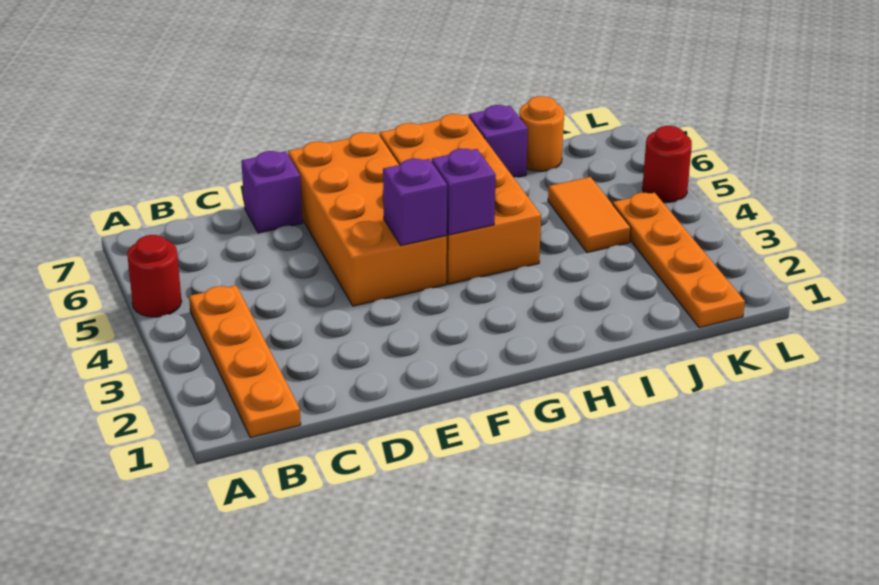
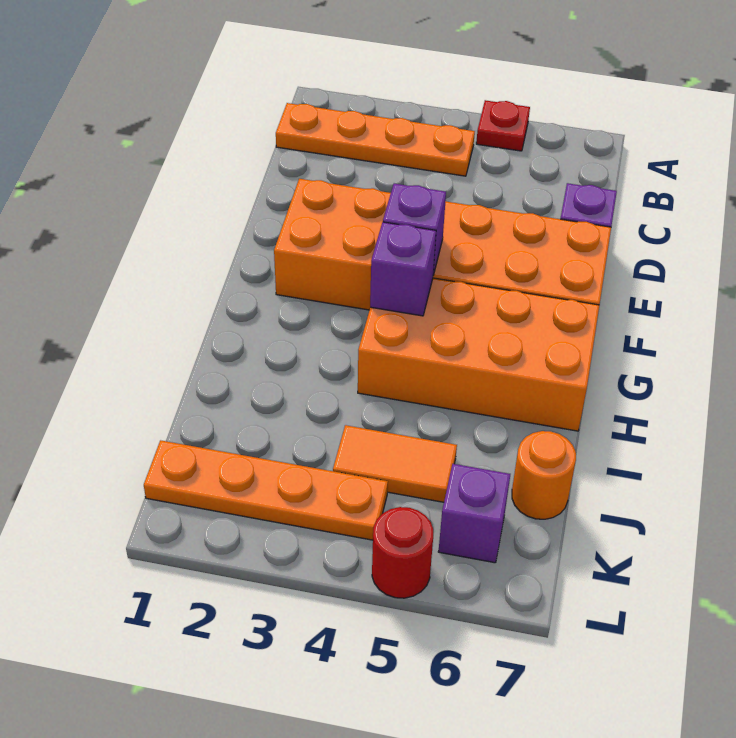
red 1x1 round brick [127,235,182,317] -> red 1x1 plate [476,100,530,151]
orange 2x4 brick [288,132,447,306] -> orange 2x6 brick [274,179,611,310]
purple 1x1 brick [469,105,528,177] -> purple 1x1 brick moved to [438,464,510,563]

